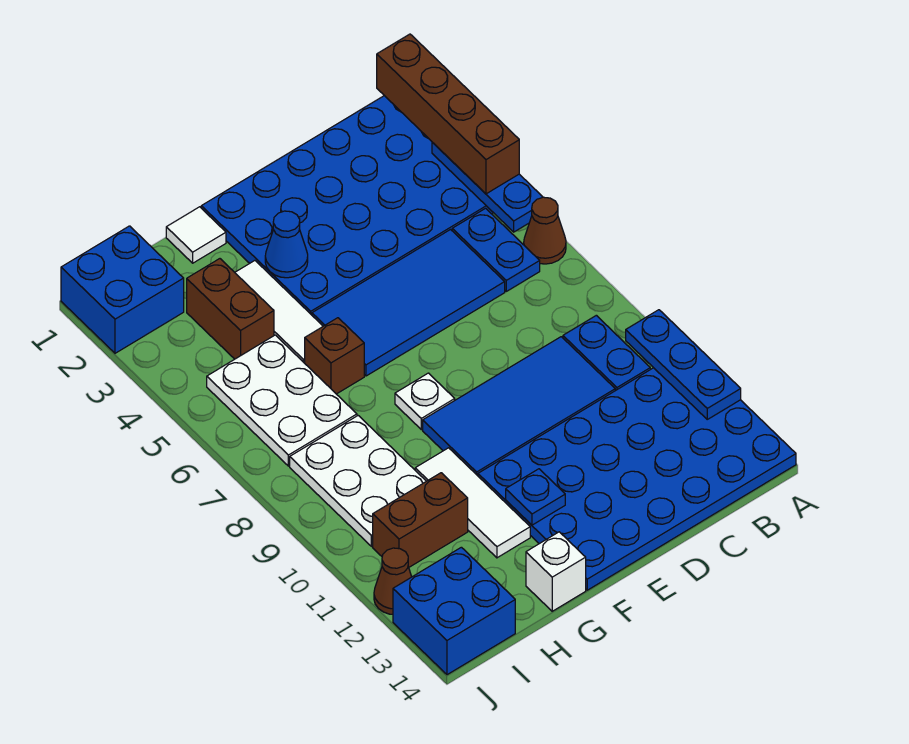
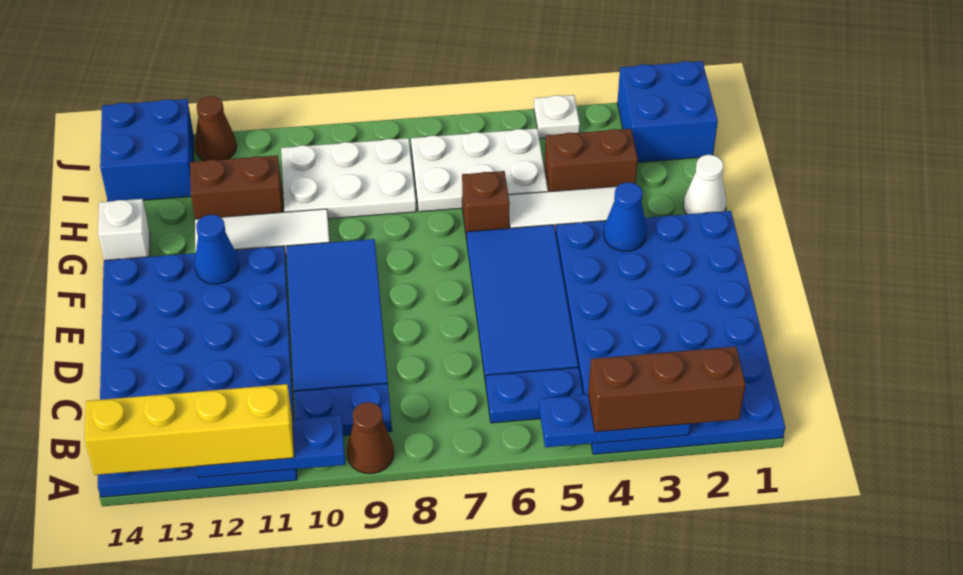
brown 1x4 brick [377,34,519,194] -> brown 1x3 brick [588,347,745,432]
brown 1x1 cone [524,197,566,264] -> brown 1x1 cone moved to [347,402,394,474]
none -> yellow 1x4 brick [85,384,294,475]
white 1x1 plate [395,373,455,430] -> white 1x1 plate moved to [534,95,580,138]
blue 1x1 plate [506,469,565,525] -> blue 1x1 cone [194,215,239,284]
white 1x1 tile [166,207,226,263] -> white 1x1 cone [684,155,726,214]
brown 1x2 brick [373,473,468,567] -> brown 1x2 brick turned to [190,155,283,219]

